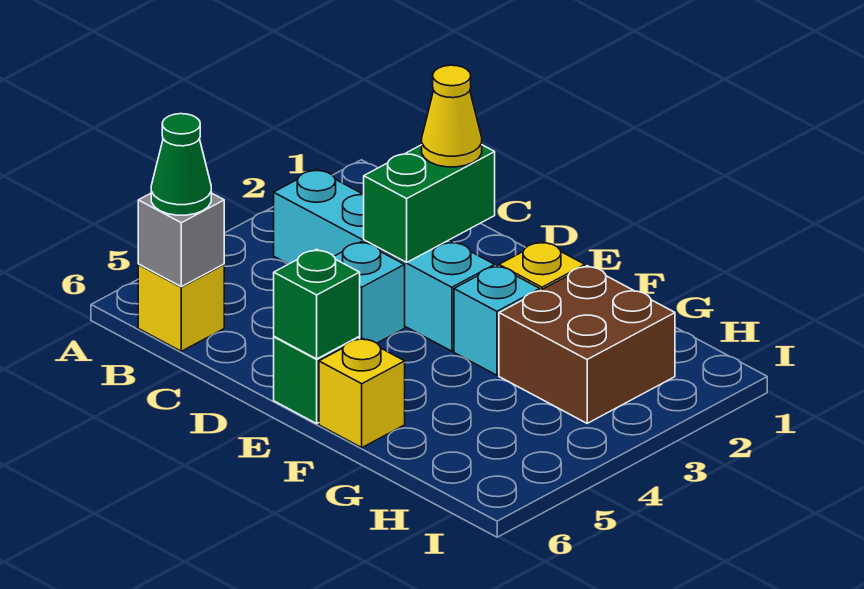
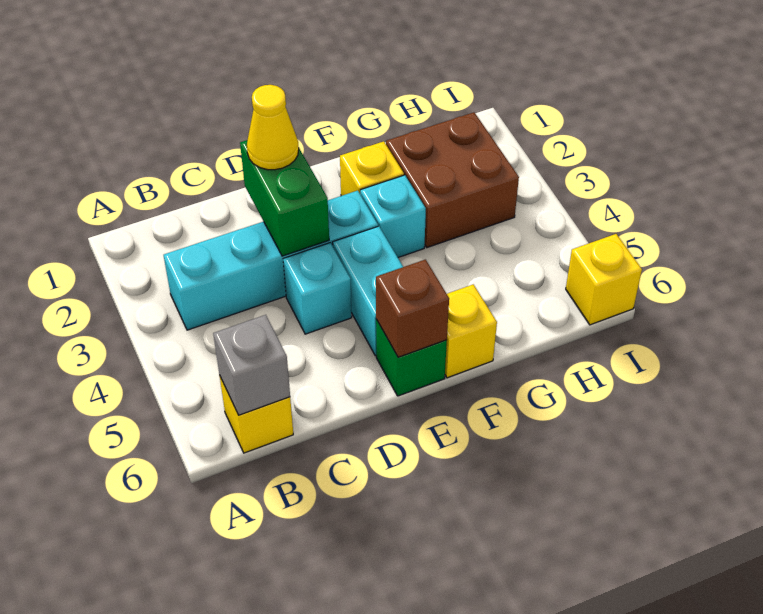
green 1x1 cone [151,114,211,215] -> none
none -> cyan 1x2 brick [333,226,403,356]
green 1x1 brick [274,249,360,359] -> brown 1x1 brick [376,260,449,357]
none -> yellow 1x1 brick [566,234,642,325]

